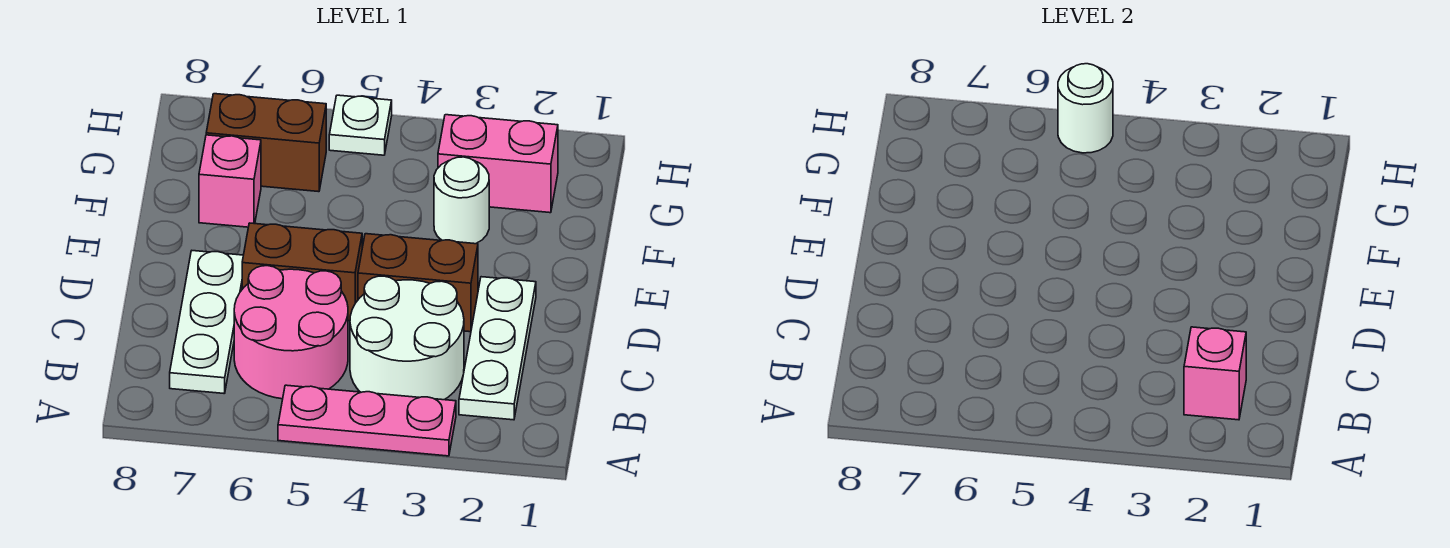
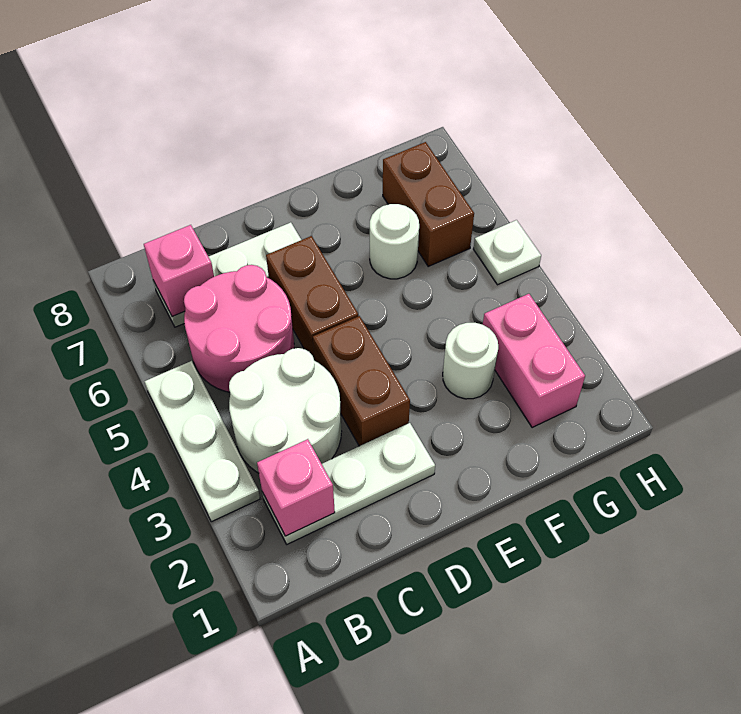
pink 1x3 plate [278,385,456,456] -> white 1x3 plate [145,361,260,522]
pink 1x1 brick [199,135,261,227] -> pink 1x1 brick moved to [144,225,214,317]
white 1x1 round brick [1058,64,1113,153] -> white 1x1 round brick moved to [370,204,419,279]

